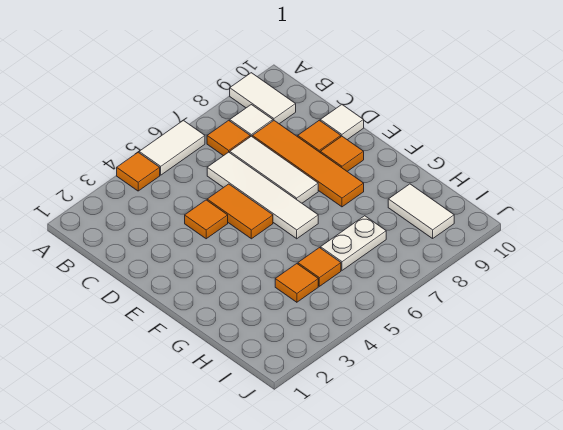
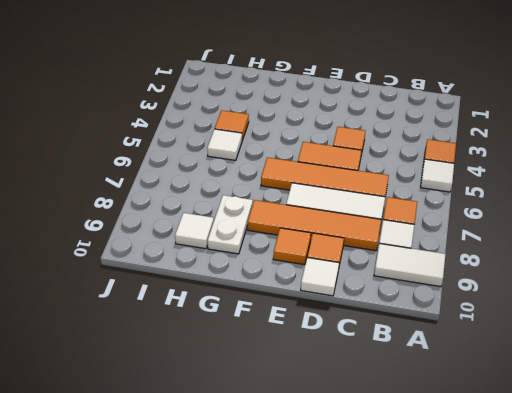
white 1x2 tile [139,120,205,175] -> white 1x1 tile [421,159,454,192]
white 1x4 tile [207,152,318,239] -> orange 1x4 tile [261,157,389,197]
orange 1x1 tile [298,248,341,286] -> white 1x1 tile [207,129,242,160]
white 1x2 plate [321,216,386,270] -> white 1x2 plate moved to [208,195,253,254]
white 1x2 tile [388,184,454,238] -> white 1x1 tile [175,213,214,249]

